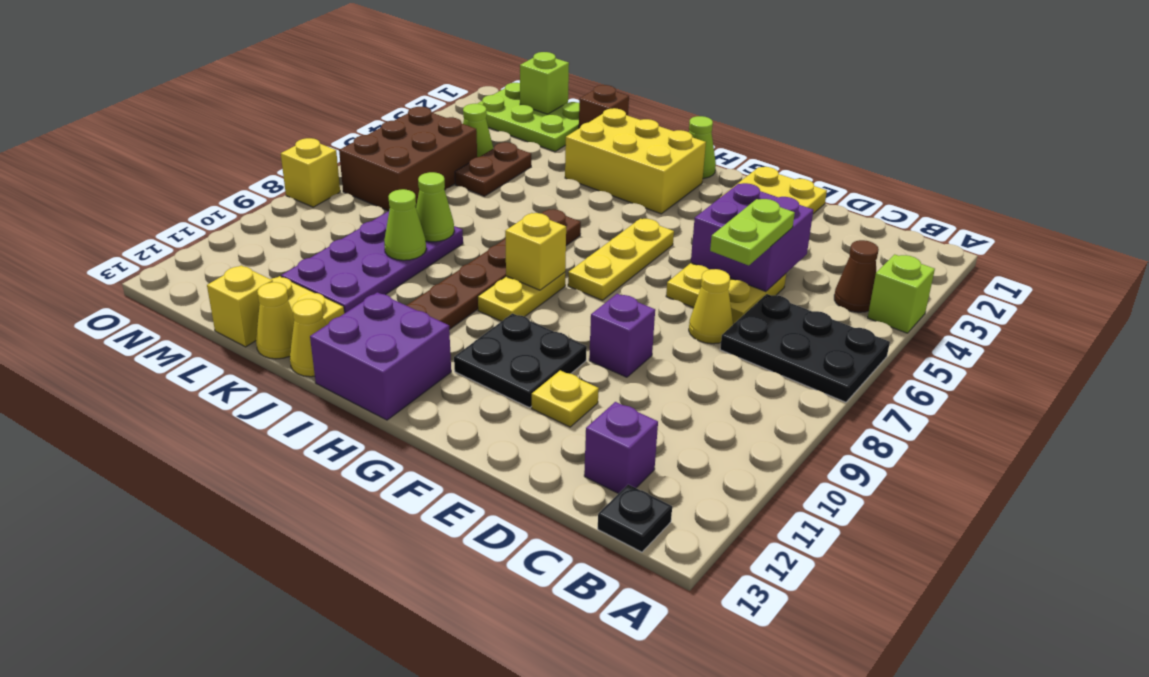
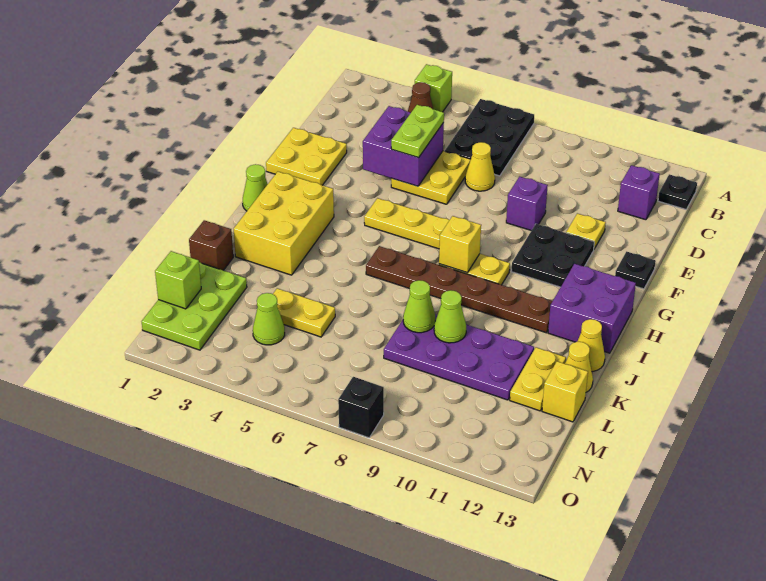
lime 1x2 plate [710,199,795,265] -> lime 1x2 plate turned to [391,105,444,158]
none -> black 1x1 plate [615,252,656,289]
brown 1x2 plate [455,142,531,196] -> yellow 1x2 plate [273,288,335,337]
brown 2x3 brick [339,107,477,211] -> none
yellow 1x1 brick [281,138,340,207] -> black 1x1 brick [338,377,384,438]

